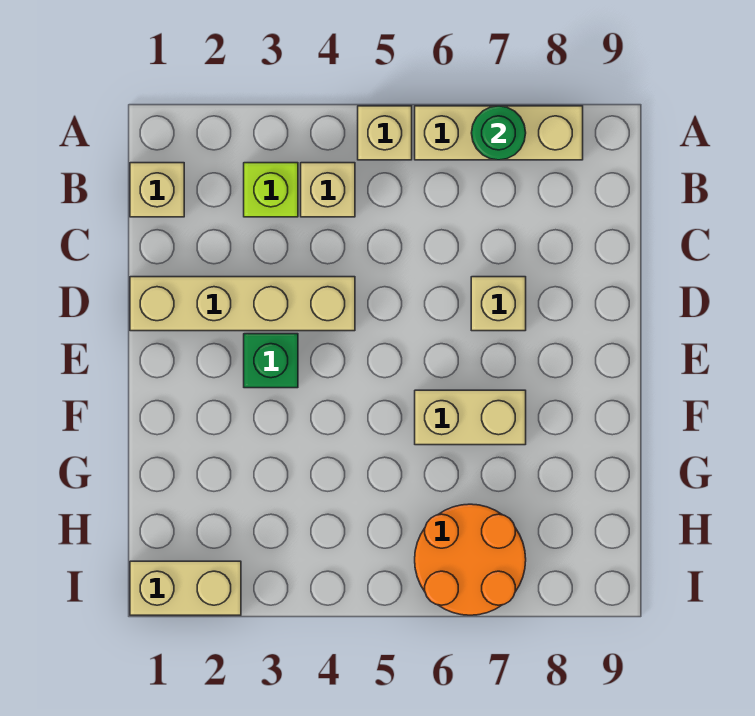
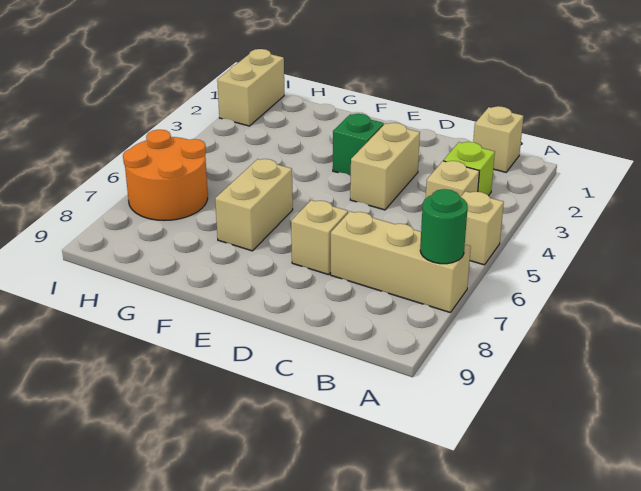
tan 1x3 brick [415,106,583,160] -> tan 1x3 brick turned to [330,211,471,313]
tan 1x4 brick [130,277,355,331] -> tan 1x2 brick [350,123,420,210]

